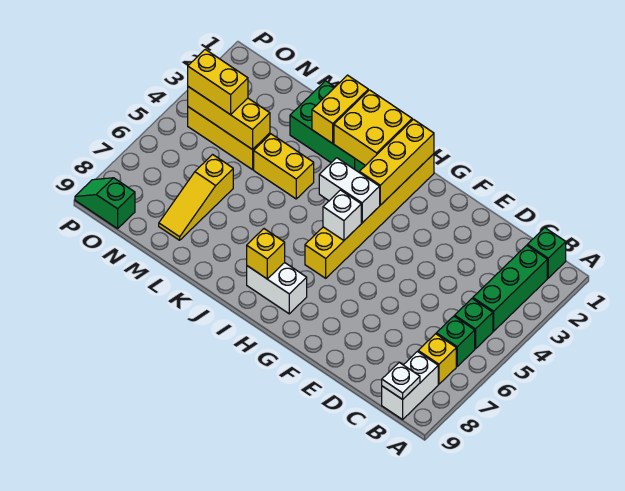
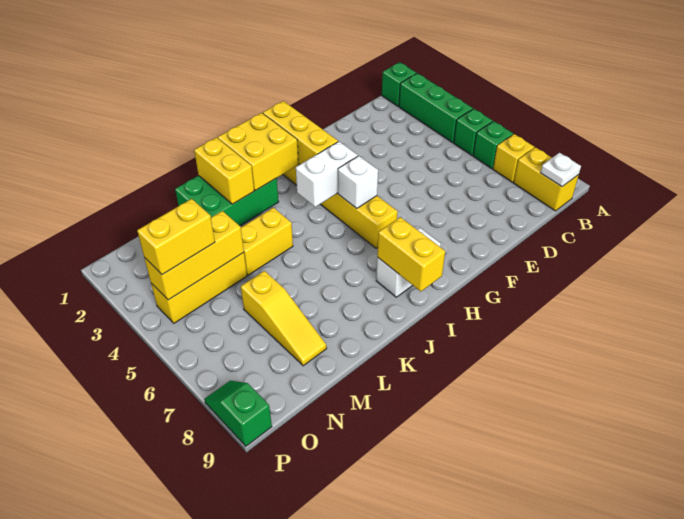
white 1x2 brick [382,352,438,419] -> yellow 1x2 brick [514,147,579,211]
yellow 1x1 brick [247,229,285,279] -> yellow 1x2 brick [377,217,445,292]
green 1x2 slope [75,178,135,229] -> green 1x2 slope turned to [204,381,272,446]

